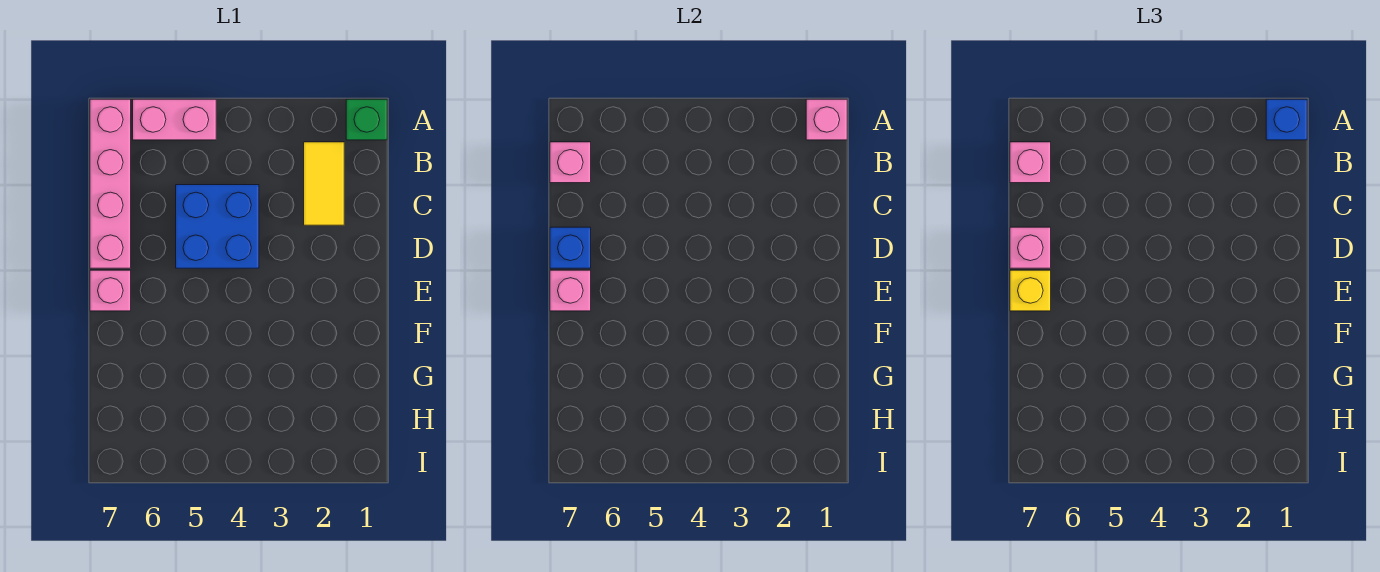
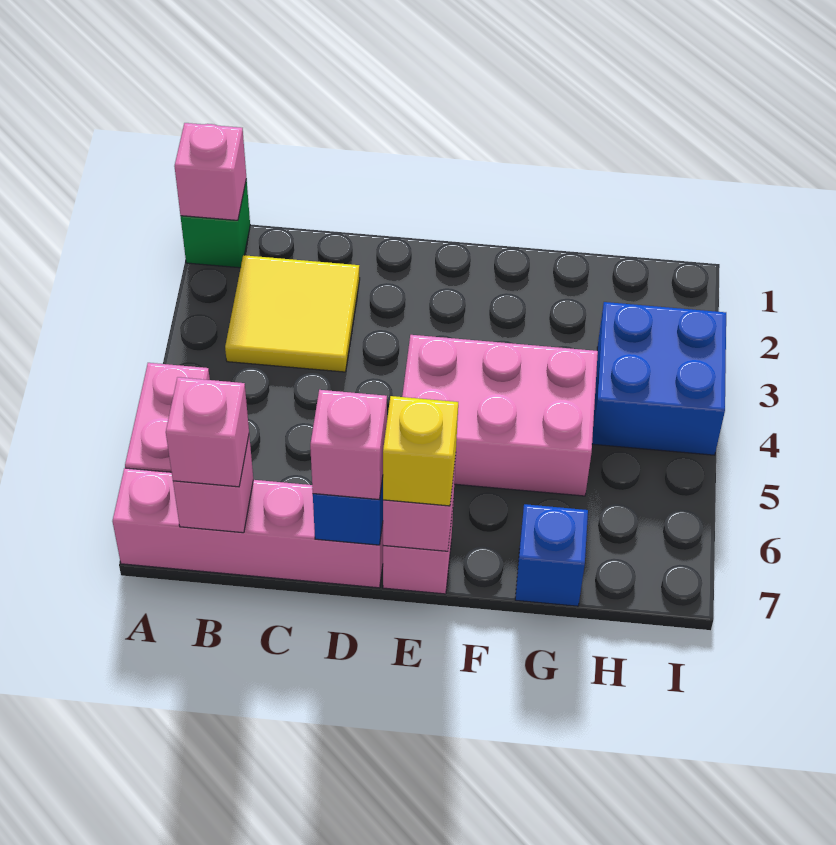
blue 1x1 brick [1266,99,1307,140] -> blue 1x1 brick moved to [515,504,588,606]
yellow 1x2 tile [304,142,344,225] -> yellow 2x2 tile [225,255,360,372]
blue 2x2 brick [176,185,259,268] -> blue 2x2 brick moved to [592,302,726,455]
none -> pink 2x3 brick [402,335,598,496]

